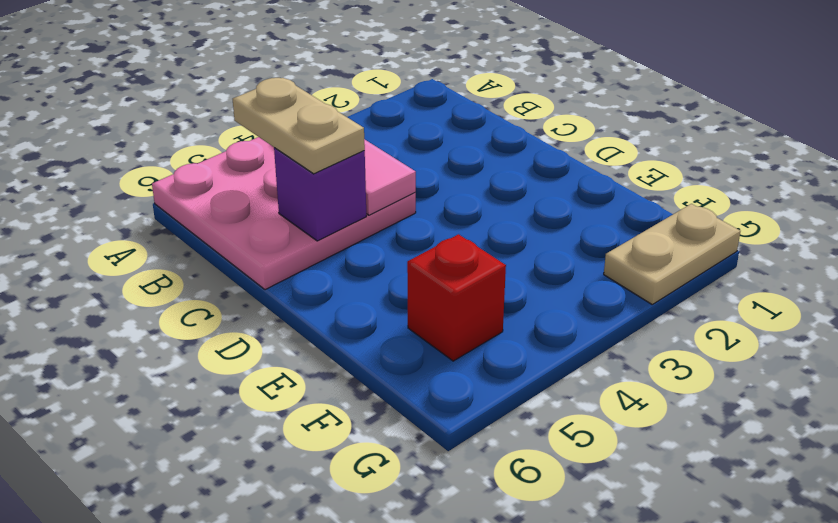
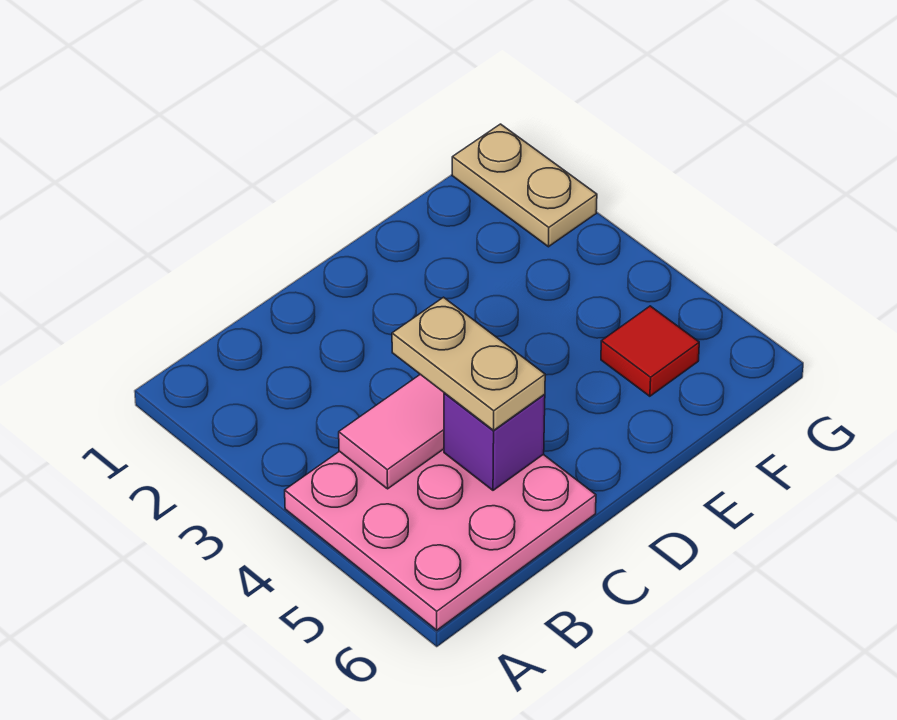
tan 1x2 plate [233,78,365,174] -> tan 1x2 plate turned to [392,297,545,430]
red 1x1 brick [407,234,506,361] -> red 1x1 tile [601,306,699,396]

